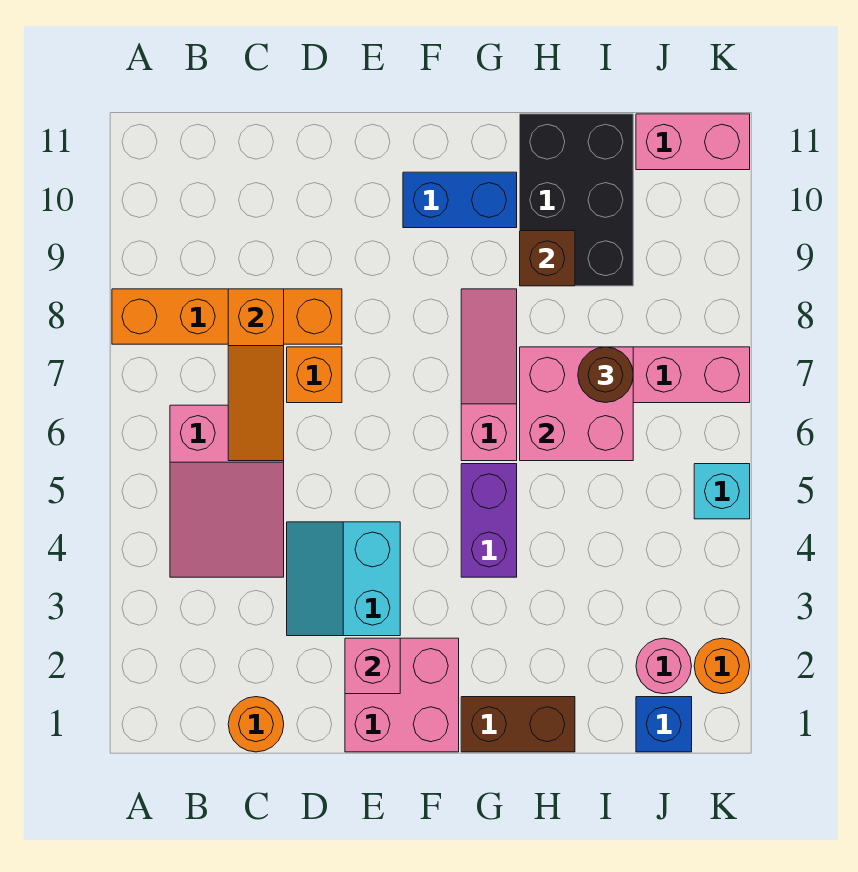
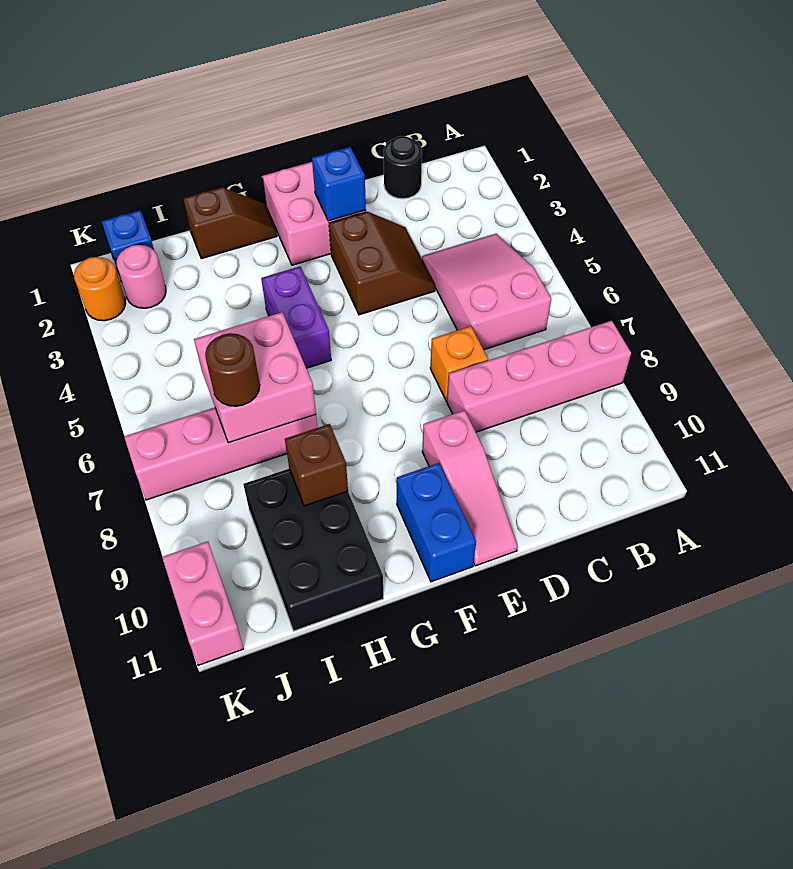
orange 1x4 brick [112,289,342,344] -> pink 1x4 brick [447,321,631,432]
orange 1x1 round brick [228,697,284,752] -> black 1x1 round brick [384,136,422,199]
orange 1x3 slope [228,289,284,461] -> none
cyan 2x2 slope [287,522,400,636] -> brown 2x2 slope [329,212,435,315]
pink 1x1 brick [345,638,400,694] -> blue 1x1 brick [312,147,366,221]
blue 1x2 brick [403,172,517,228] -> blue 1x2 brick turned to [397,463,476,582]
brown 1x2 brick [461,697,575,752] -> brown 1x2 slope [183,187,277,259]
pink 1x3 slope [461,289,517,461] -> pink 1x3 slope moved to [422,410,518,566]
pink 1x2 brick [636,114,750,170] -> pink 1x2 brick turned to [162,541,244,665]
cyan 1x1 brick [694,464,750,519] -> none

